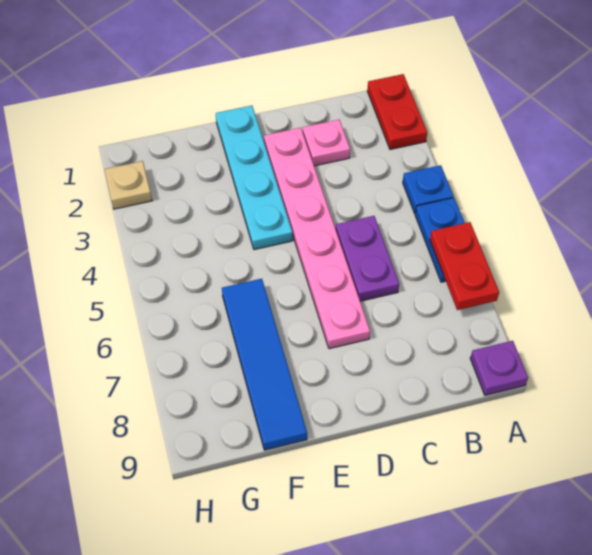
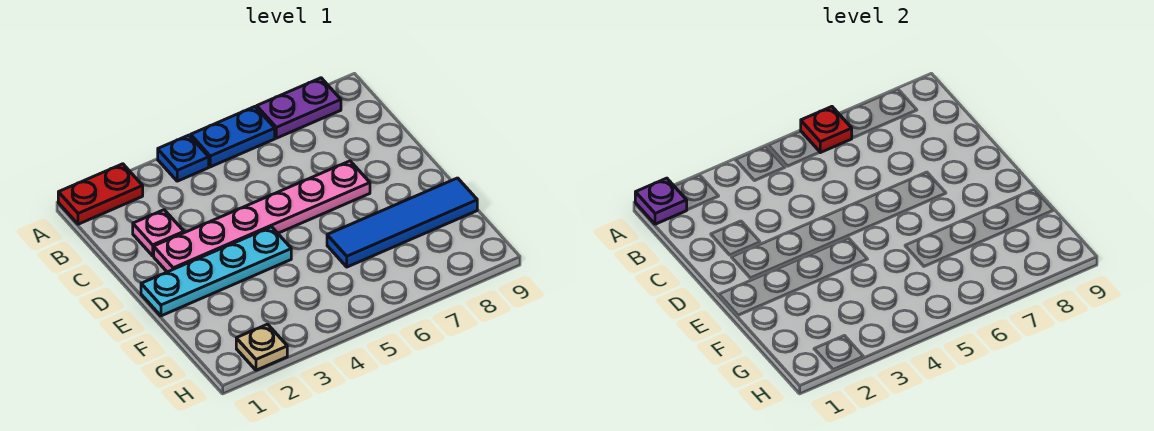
red 1x2 plate [430,222,499,310] -> red 1x1 plate [801,107,852,153]
purple 1x1 plate [470,341,528,395] -> purple 1x1 plate moved to [635,178,687,224]
purple 1x2 plate [336,216,399,301] -> purple 1x2 plate moved to [257,78,341,138]

